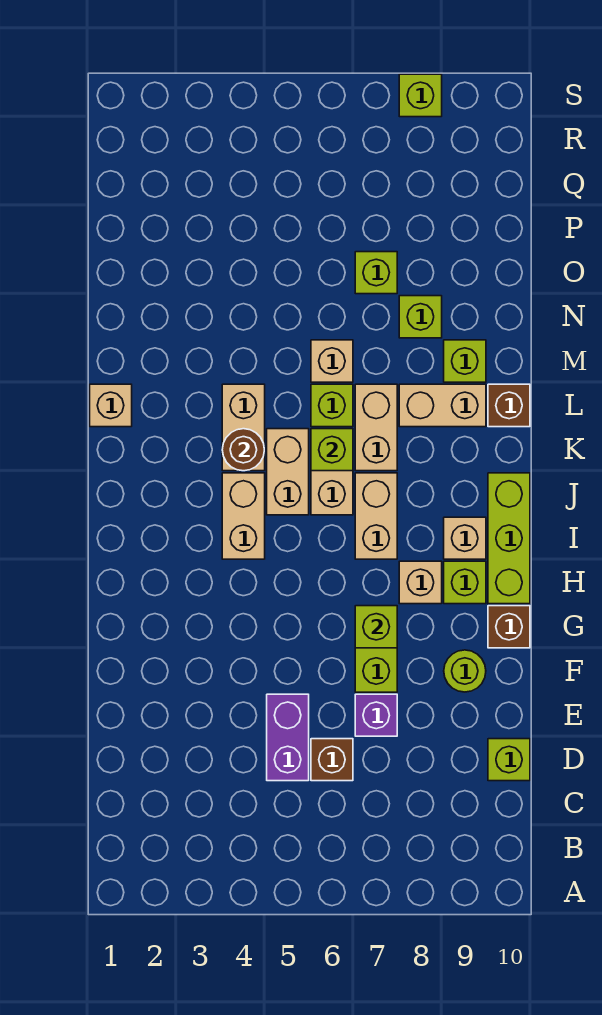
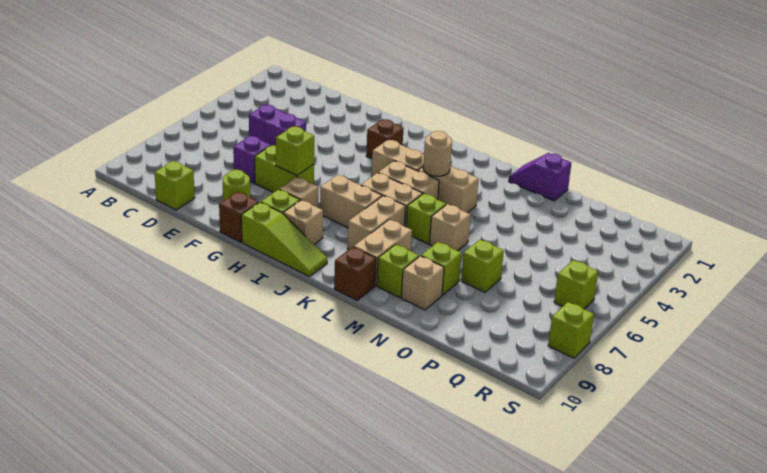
brown 1x1 brick [311,739,353,781] -> brown 1x1 brick moved to [366,119,403,159]
lime 1x3 brick [488,473,530,604] -> lime 1x3 slope [241,202,327,276]
brown 1x1 round brick [222,429,264,471] -> tan 1x1 round brick [423,131,452,176]
lime 1x1 brick [311,429,353,471] -> lime 1x1 brick moved to [554,260,598,309]
tan 1x2 brick [355,384,397,471] -> tan 1x2 brick turned to [348,196,405,250]
tan 1x1 brick [90,384,132,427] -> tan 1x1 brick moved to [401,256,444,310]
none -> purple 1x2 slope [509,153,571,201]

